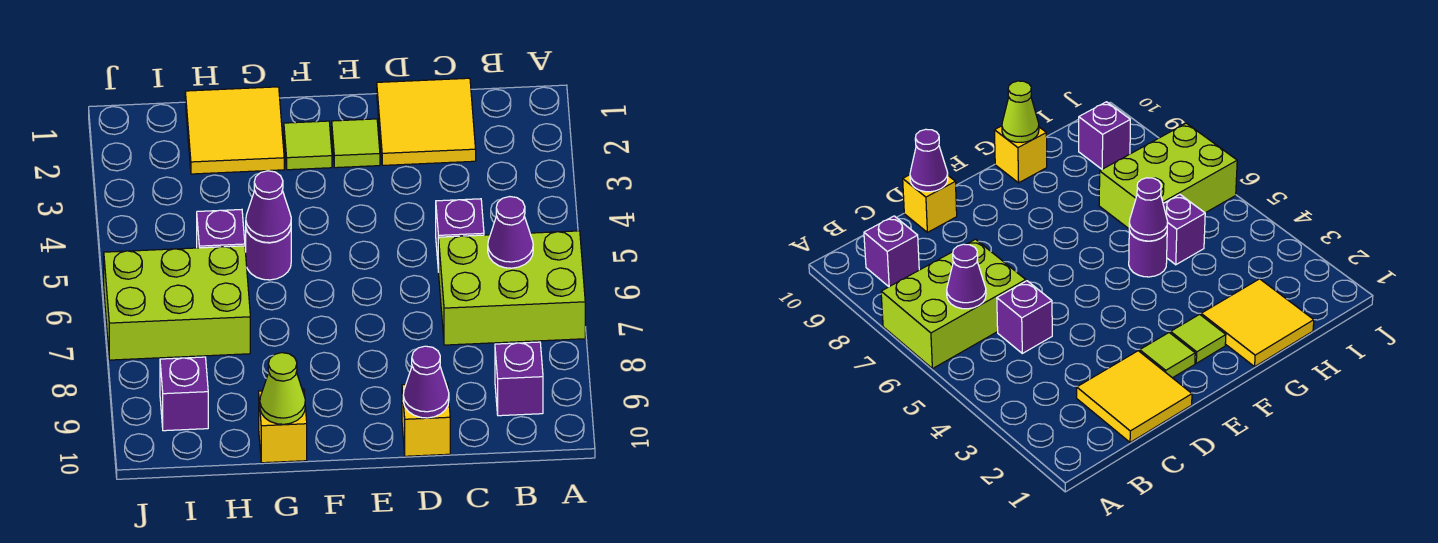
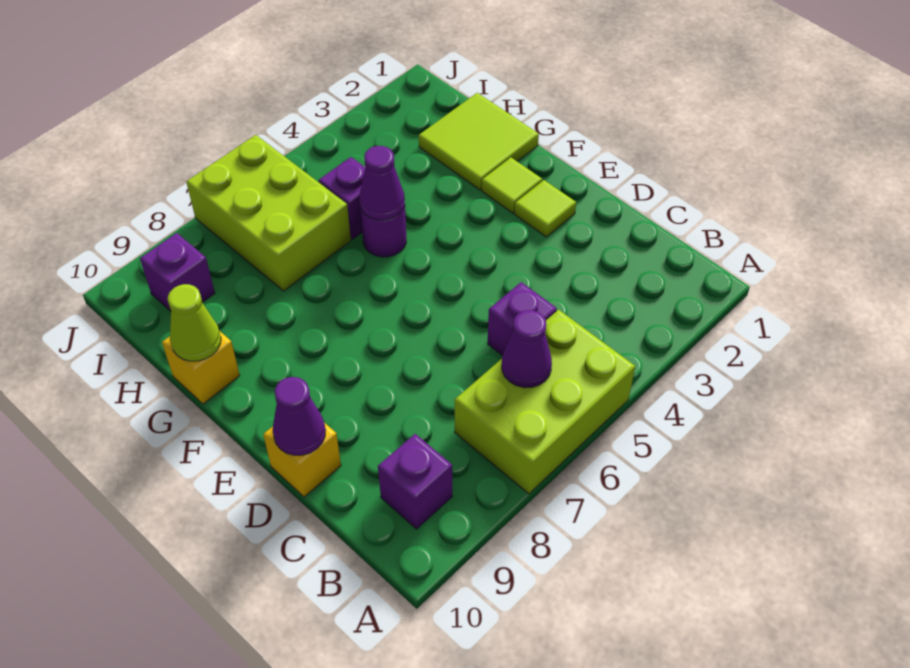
lime 2x3 brick [439,231,585,345] -> lime 2x3 brick turned to [455,310,635,494]
yellow 2x2 tile [377,78,476,165] -> none
yellow 2x2 tile [185,87,284,174] -> lime 2x2 tile [419,93,539,190]

